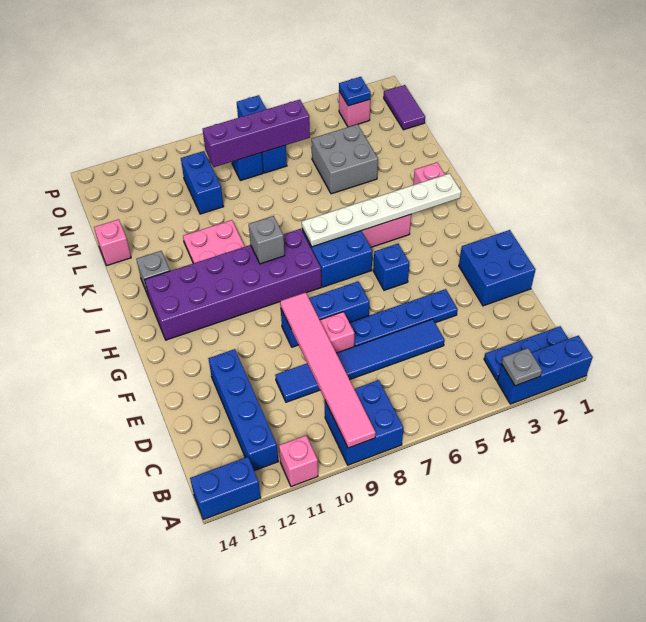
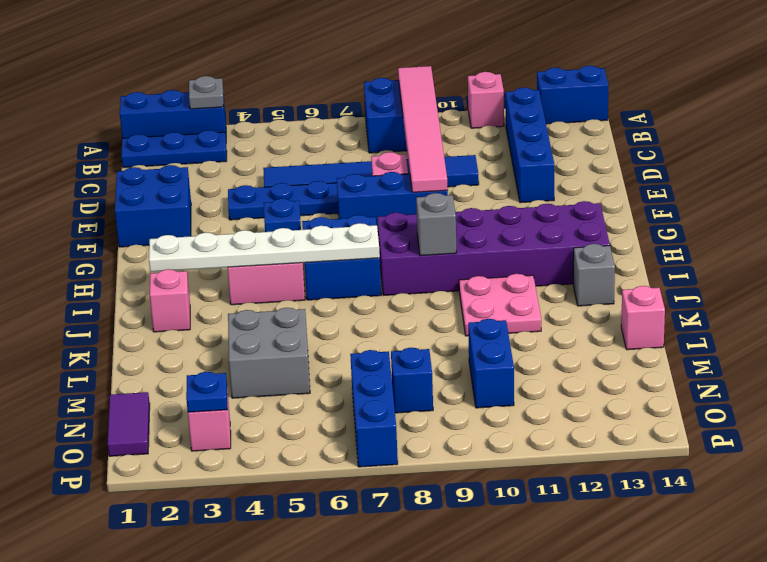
purple 1x4 brick [203,100,310,167] -> none

